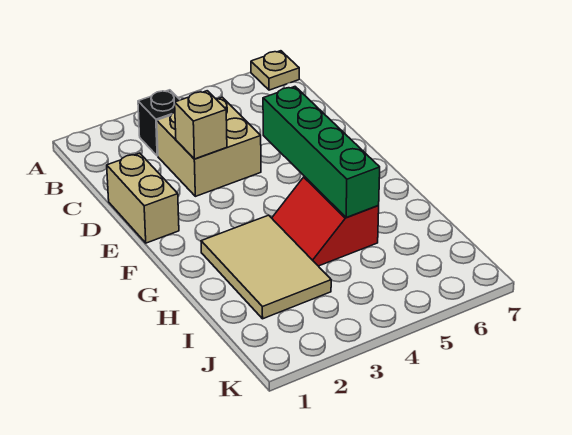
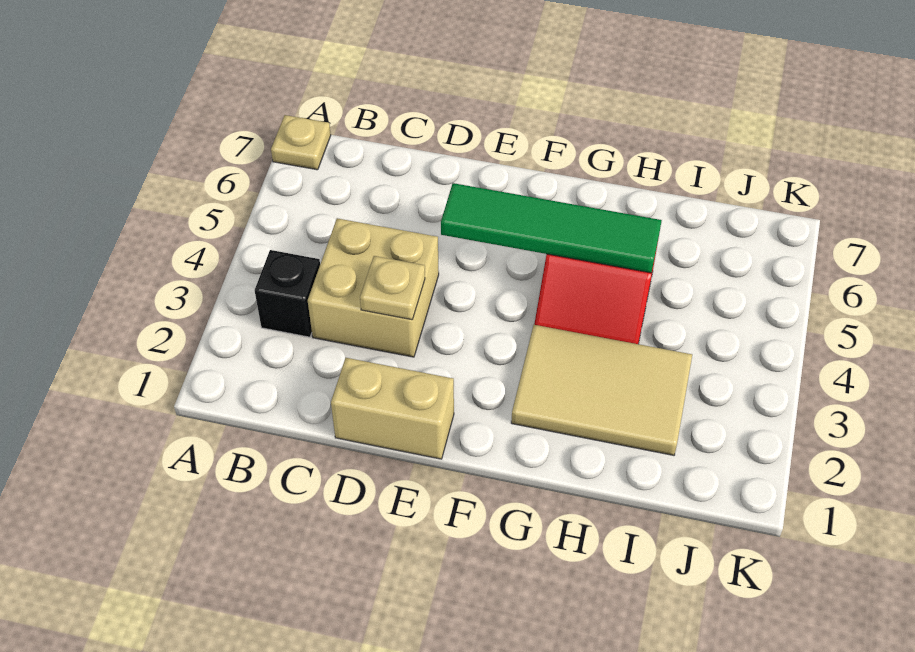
tan 1x1 brick [175,91,227,159] -> tan 1x1 plate [360,256,425,320]
green 1x4 brick [263,87,380,218] -> green 1x4 tile [441,183,662,273]

